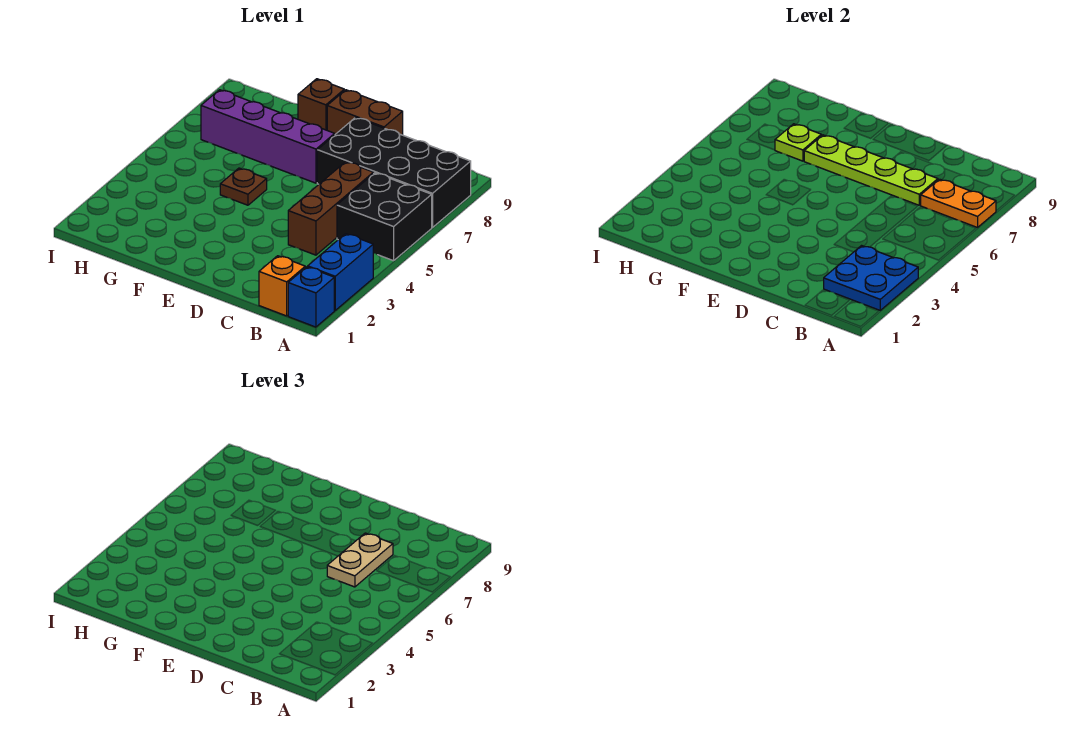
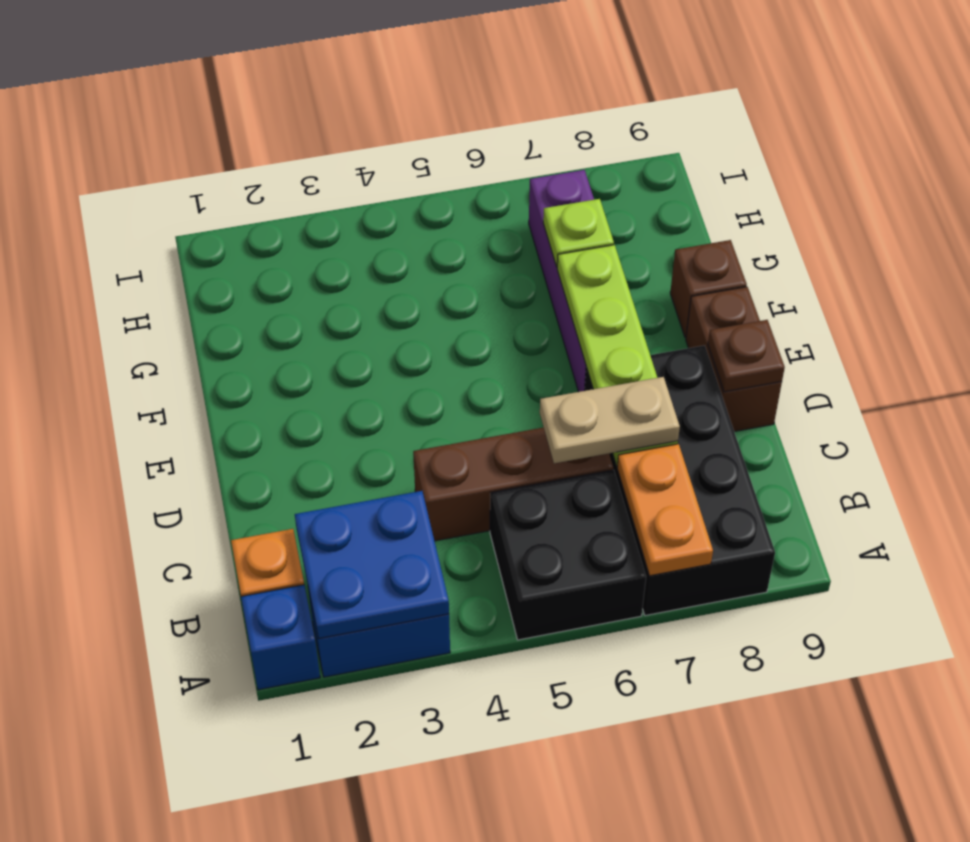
brown 1x1 plate [220,168,267,205] -> brown 1x1 plate moved to [708,320,785,392]

